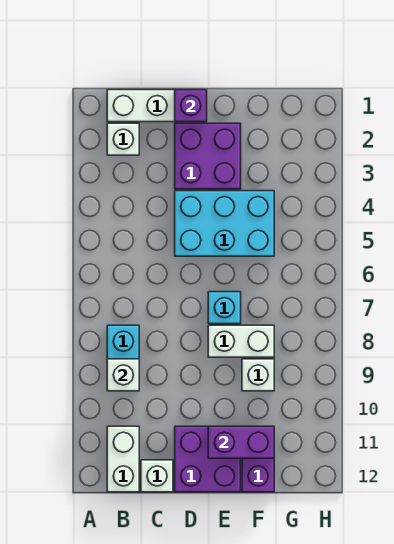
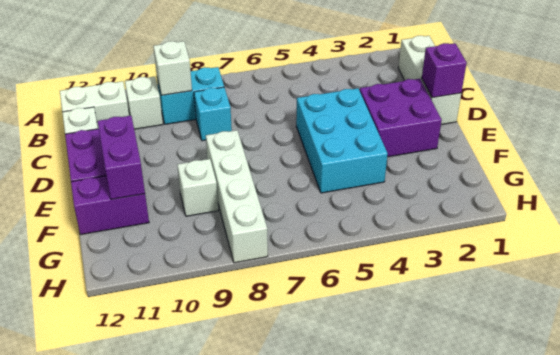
white 1x1 brick [107,123,139,155] -> white 1x1 brick moved to [125,77,163,129]
cyan 1x1 brick [208,292,241,324] -> cyan 1x1 brick moved to [194,87,232,141]
white 1x2 brick [208,325,274,357] -> white 1x4 brick [206,130,268,263]

